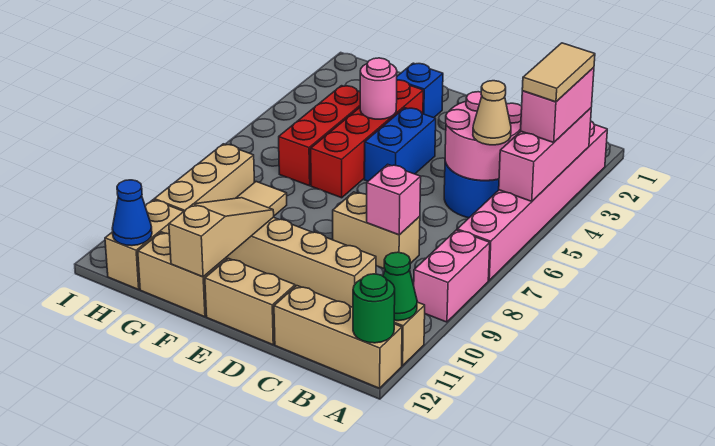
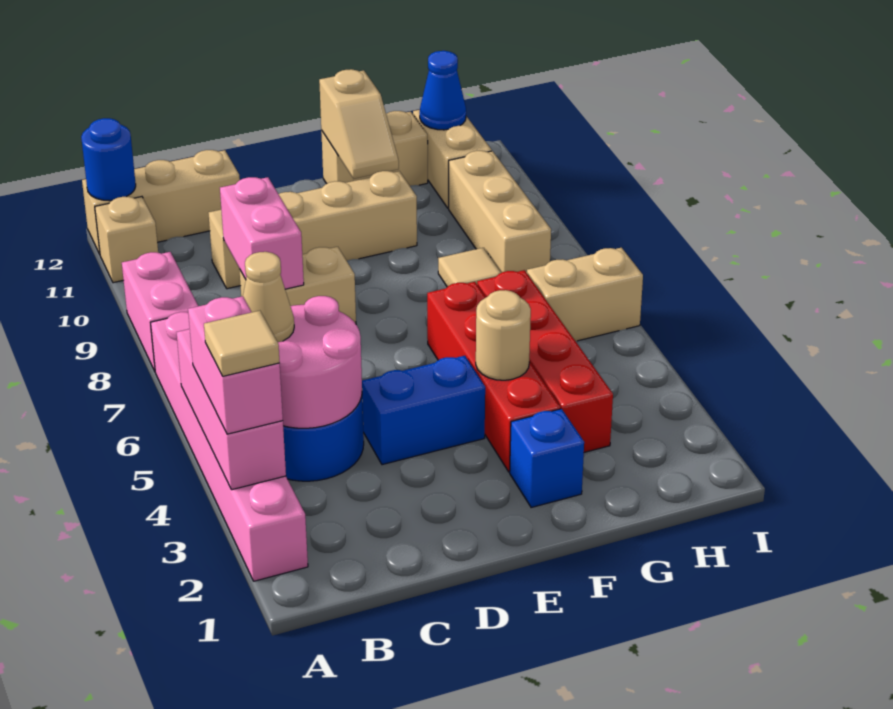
tan 1x2 tile [522,43,595,102] -> tan 1x1 tile [204,311,280,376]
green 1x1 cone [383,252,417,321] -> none
green 1x1 round brick [353,274,395,343] -> blue 1x1 round brick [81,118,136,201]
pink 1x1 brick [367,164,421,235] -> pink 1x2 brick [220,177,304,289]
tan 1x2 brick [205,258,295,345] -> tan 1x2 brick moved to [527,248,643,341]
blue 1x2 brick [364,108,436,181] -> blue 1x2 brick turned to [362,356,485,465]
pink 1x1 round brick [360,58,397,119] -> tan 1x1 round brick [476,290,531,380]
tan 1x3 slope [169,198,274,277] -> tan 1x2 slope [319,69,399,179]
red 1x3 brick [279,86,360,186] -> red 1x4 brick [477,270,613,452]

